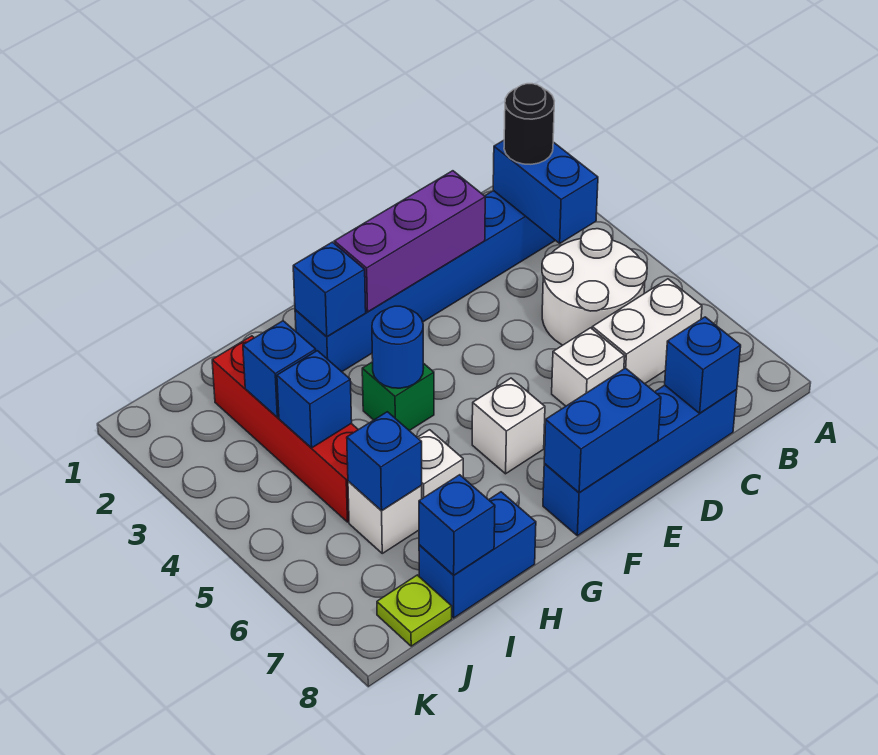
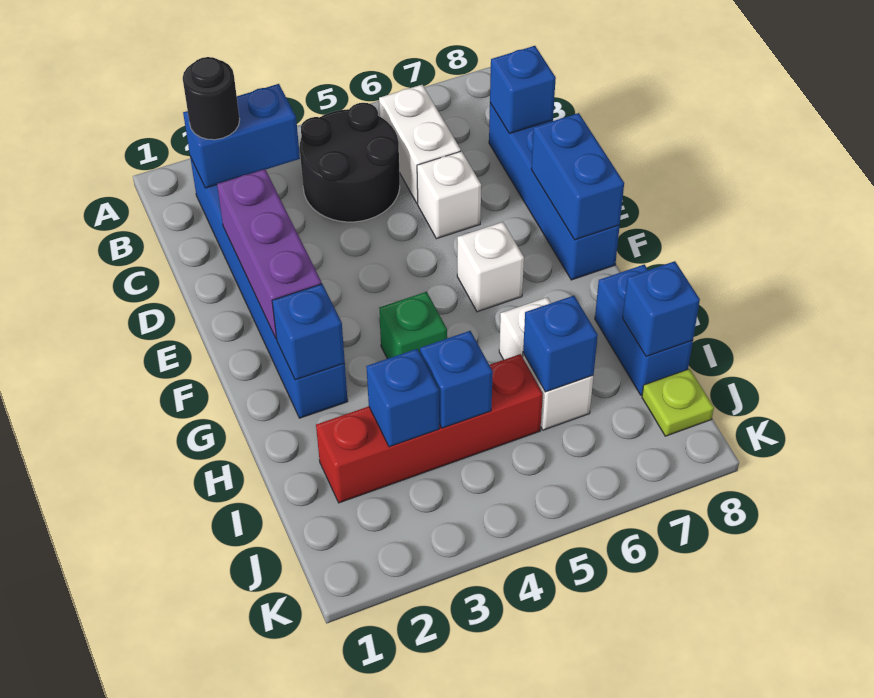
white 2x2 round brick [542,229,647,345] -> black 2x2 round brick [300,103,400,222]
blue 1x1 round brick [372,306,423,388] -> none

